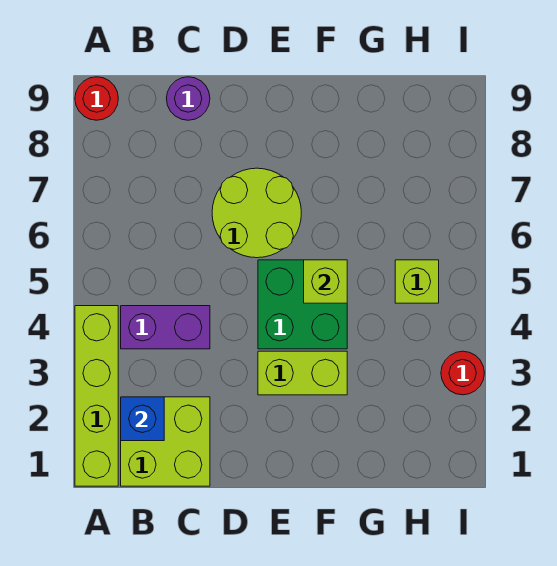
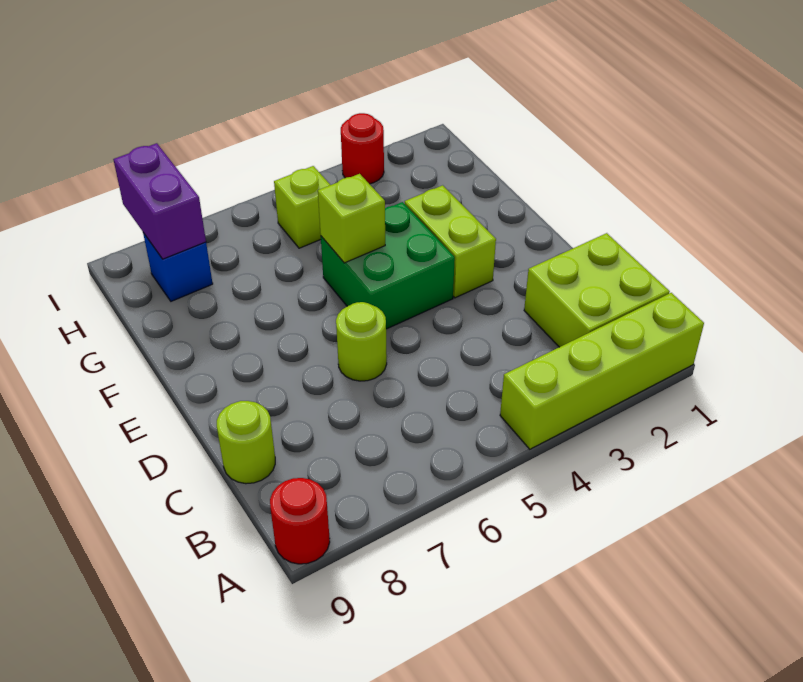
blue 1x1 brick [121,397,164,441] -> blue 1x1 brick moved to [143,233,213,301]
purple 1x2 brick [121,306,210,349] -> purple 1x2 brick moved to [113,143,206,259]
purple 1x1 round brick [166,77,210,120] -> lime 1x1 round brick [217,401,275,484]
lime 2x2 round brick [212,168,301,258] -> lime 1x1 round brick [336,302,387,381]

